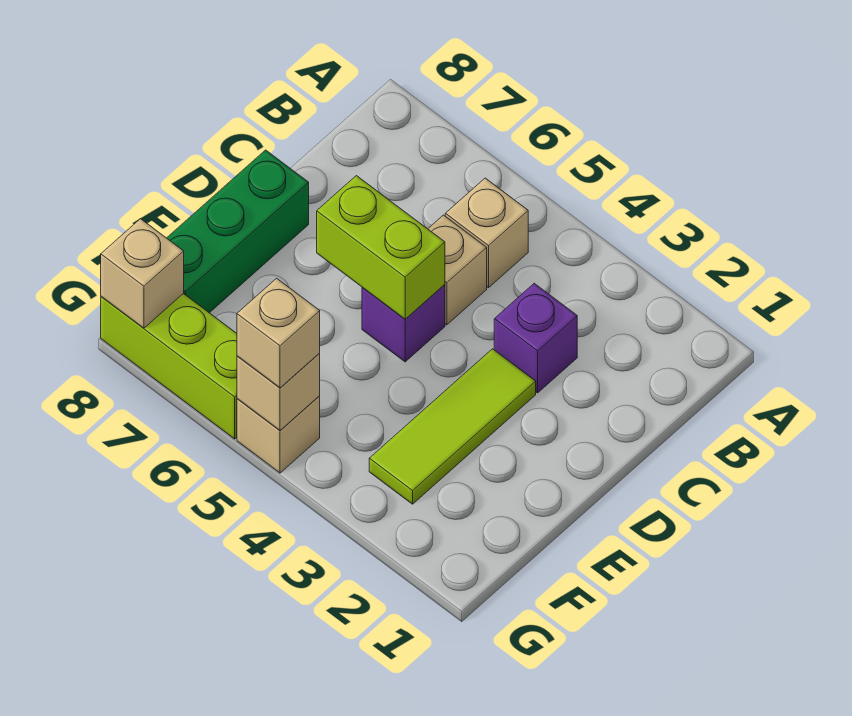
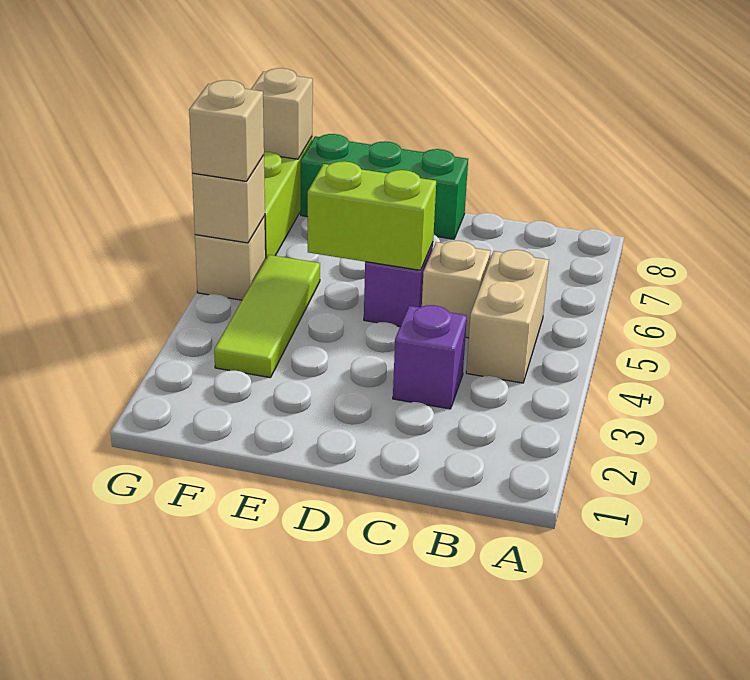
tan 1x1 brick [445,178,528,288] -> tan 1x2 brick [466,250,549,383]
lime 1x3 tile [369,349,536,504] -> lime 1x3 tile turned to [214,255,320,378]
lime 1x2 brick [317,176,445,319] -> lime 1x2 brick turned to [308,161,436,270]

